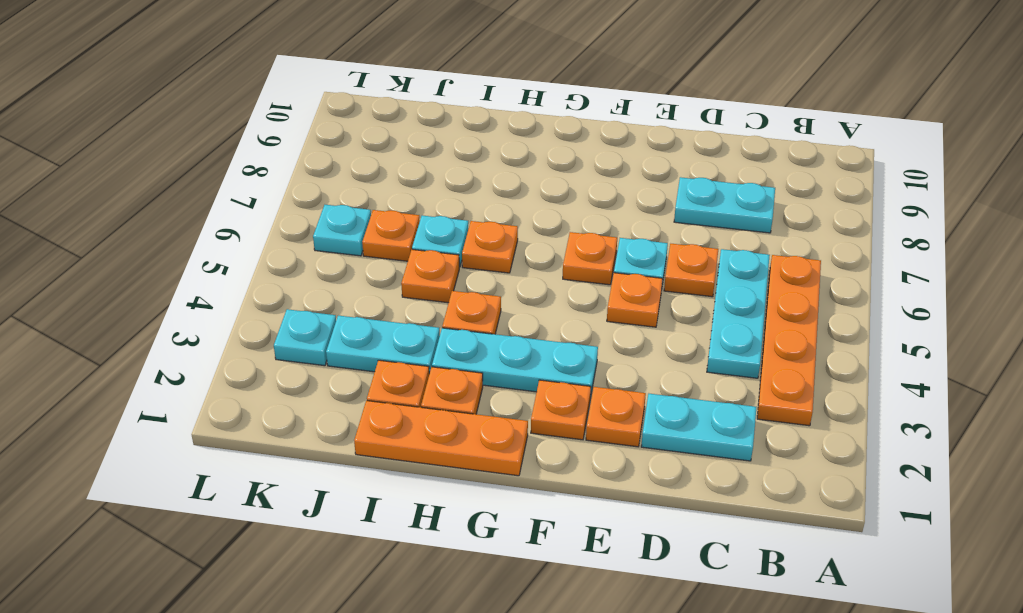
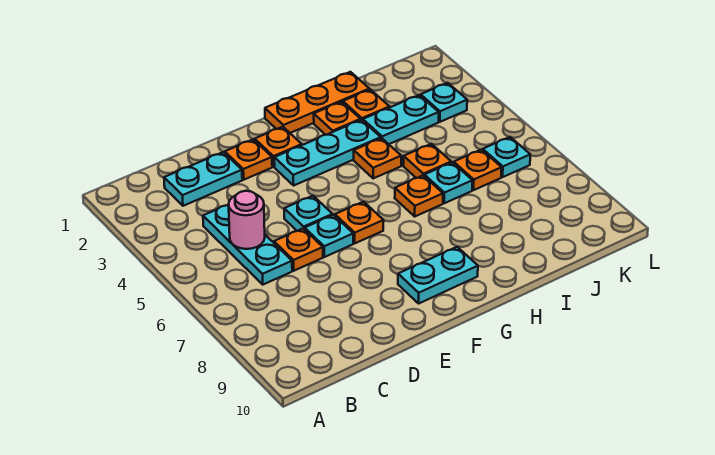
orange 1x4 plate [757,255,821,426] -> none
none -> pink 1x1 round brick [229,191,265,249]
cyan 1x2 plate [674,177,775,233] -> cyan 1x2 plate moved to [398,247,478,303]
orange 1x1 plate [607,273,663,327] -> cyan 1x1 plate [284,196,333,231]

